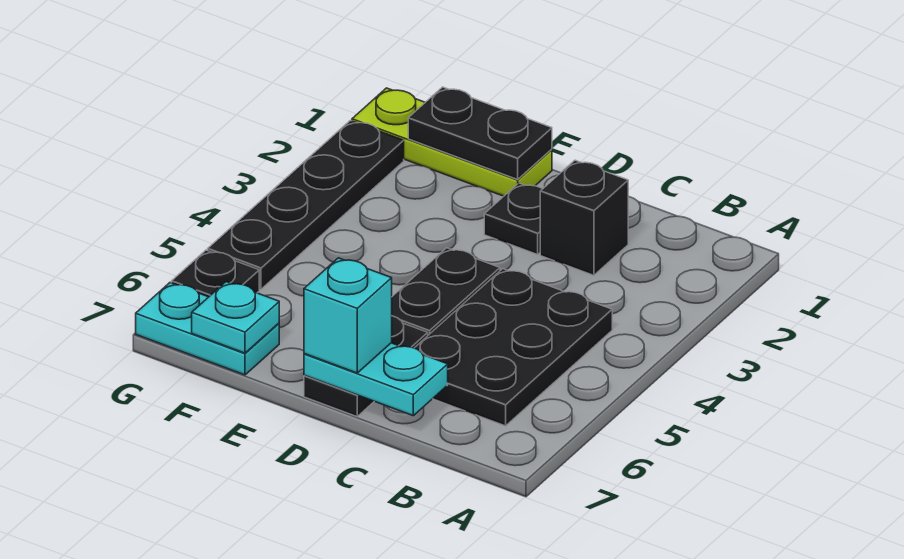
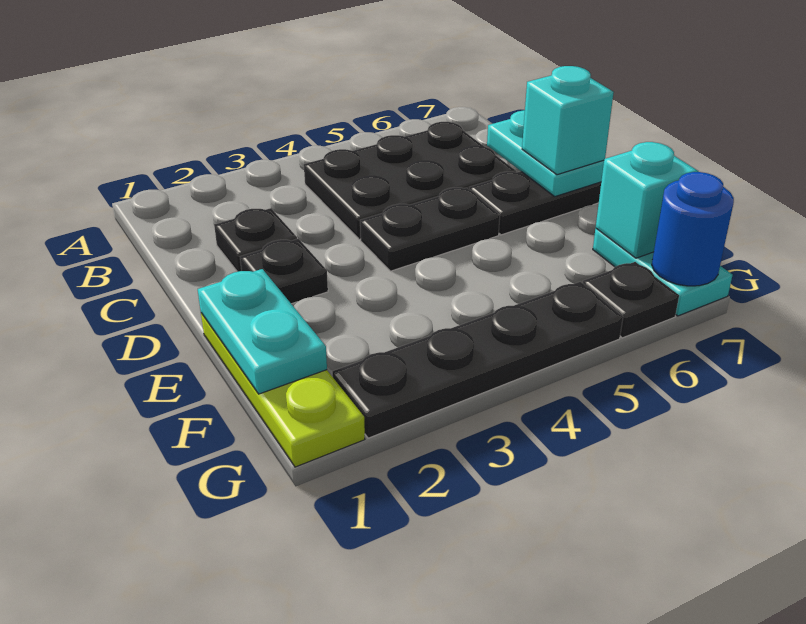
black 1x1 brick [540,160,628,275] -> black 1x1 plate [214,208,297,272]
black 1x2 plate [408,87,552,179] -> cyan 1x2 plate [198,269,327,394]
cyan 1x1 plate [192,282,279,353] -> cyan 1x1 brick [596,142,699,258]
none -> blue 1x1 round brick [652,172,734,286]

